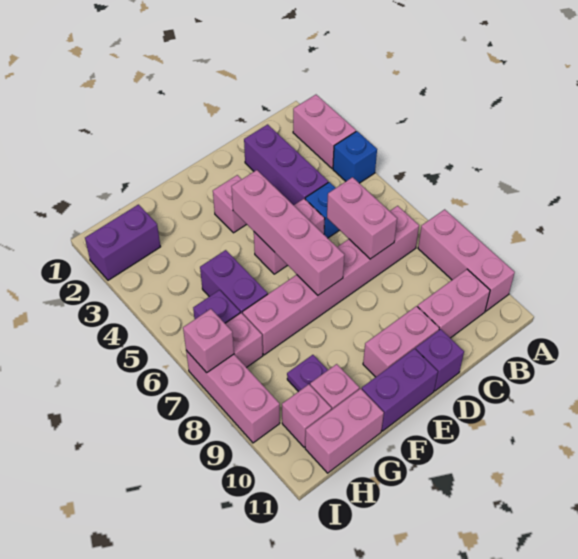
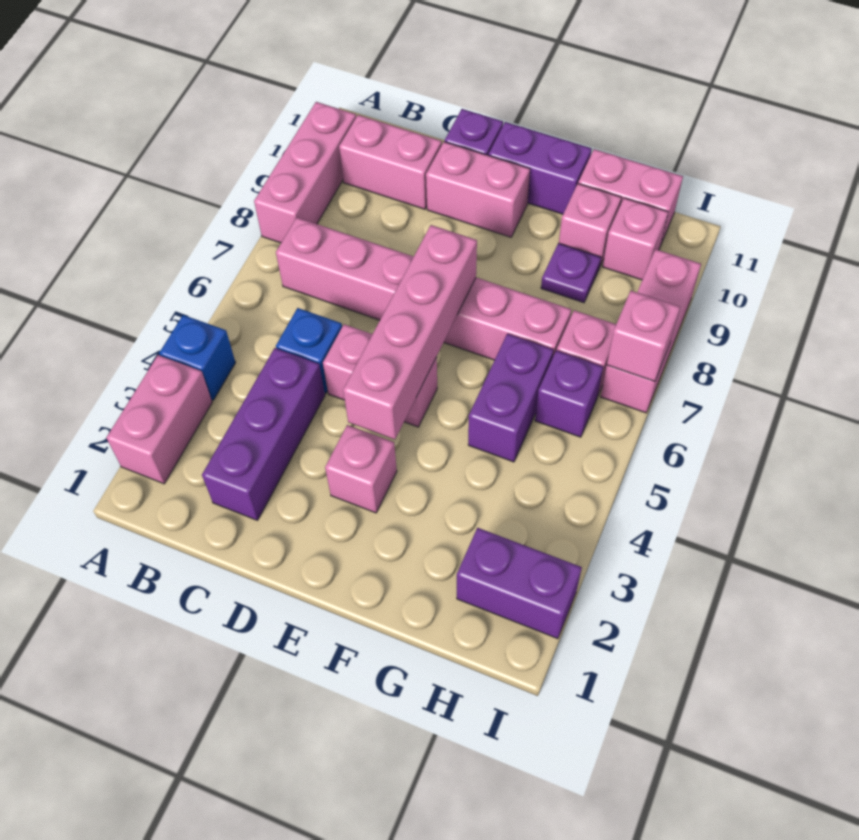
pink 1x2 brick [327,177,397,259] -> none

